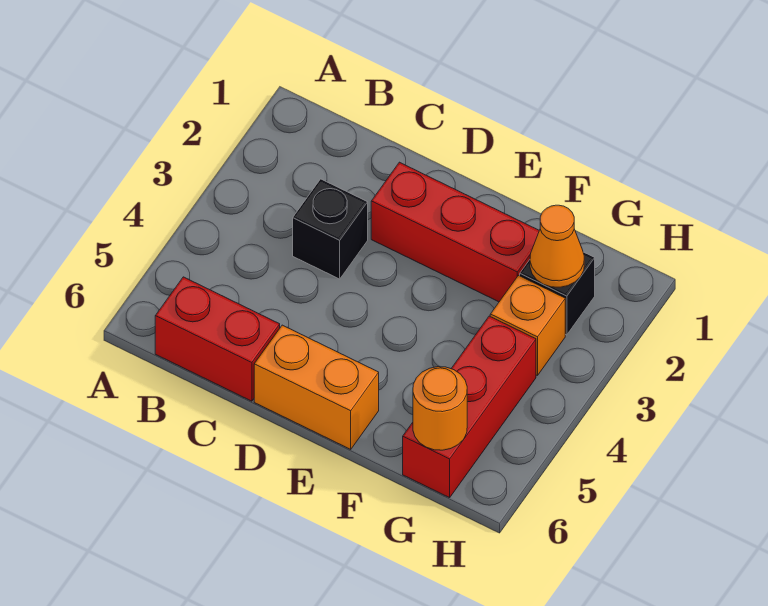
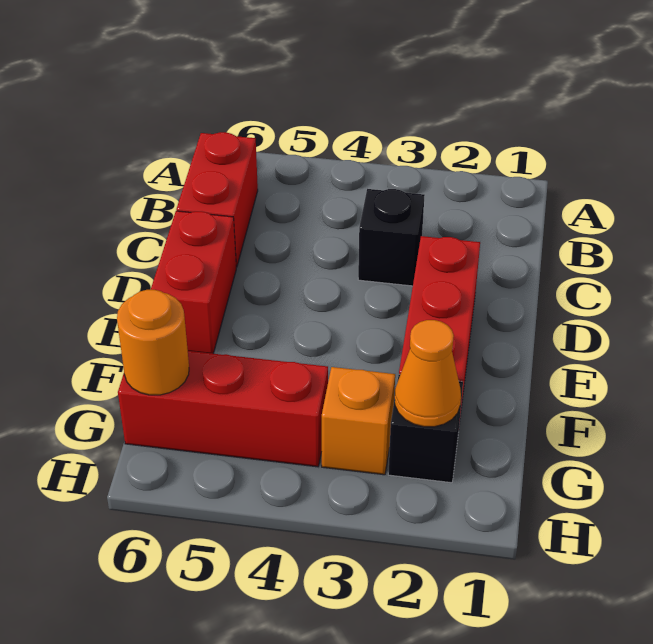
orange 1x2 brick [254,325,379,449] -> red 1x2 brick [151,211,236,354]

